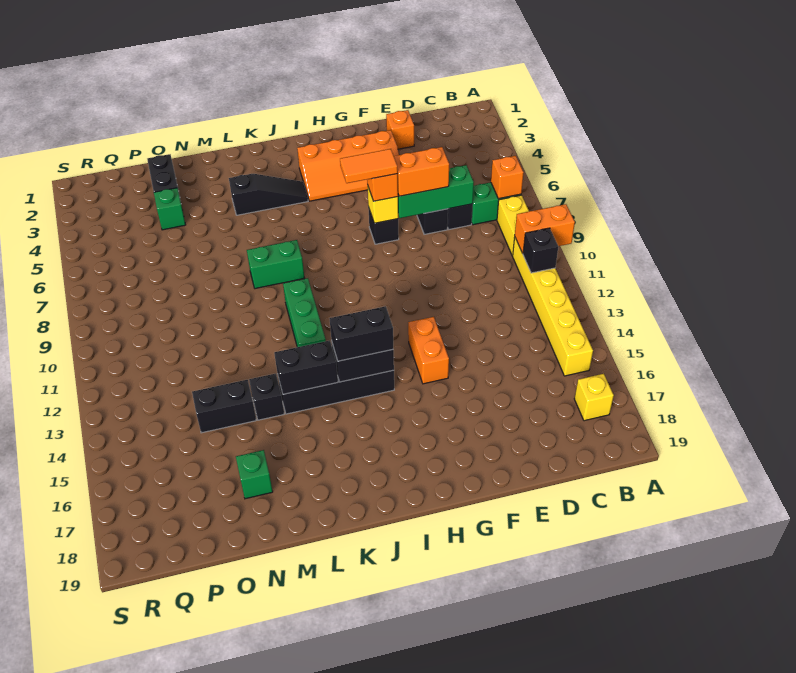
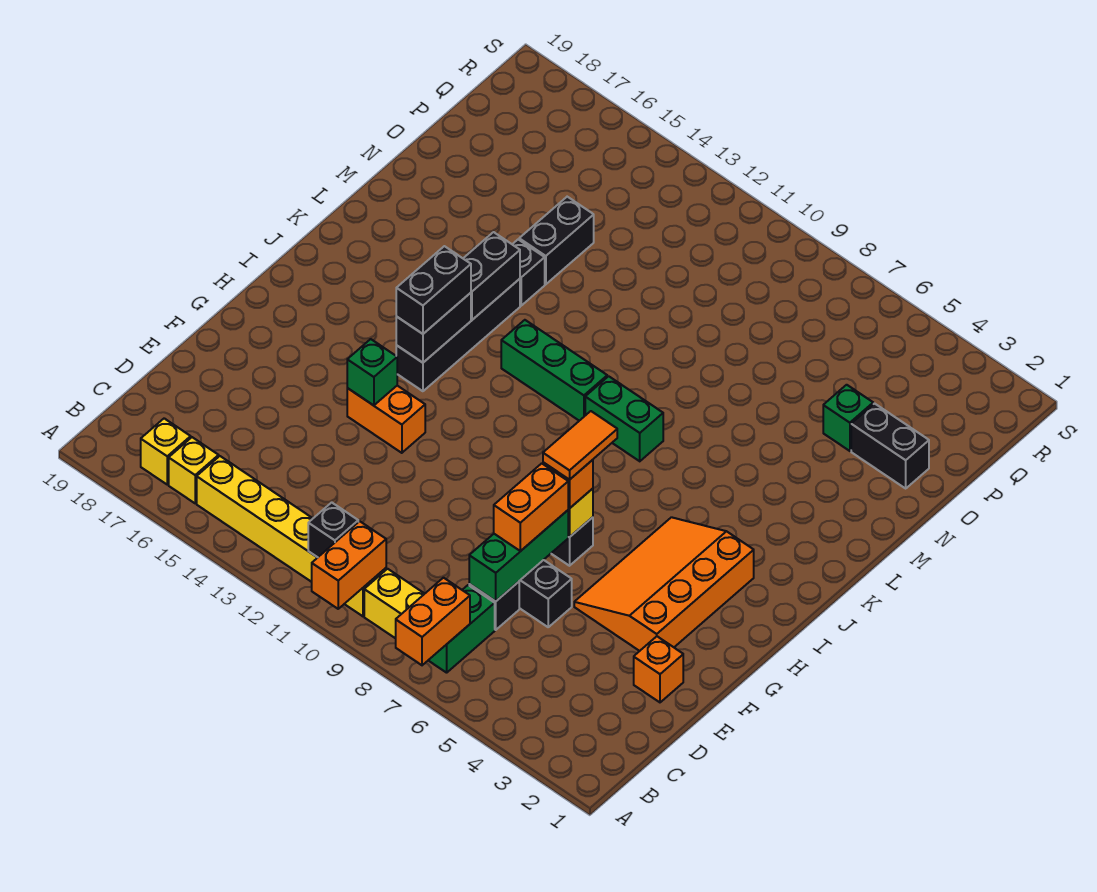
orange 1x1 brick [491,156,524,199] -> orange 1x2 brick [396,578,470,665]
none -> yellow 1x1 brick [169,437,219,503]
orange 2x4 slope [297,130,399,201] -> orange 3x4 slope [574,517,754,651]
black 1x3 slope [229,174,308,215] -> none
green 1x2 brick [247,240,305,289] -> green 1x2 brick turned to [585,376,663,461]
green 1x1 brick [236,450,273,499] -> green 1x1 brick moved to [347,339,397,405]

